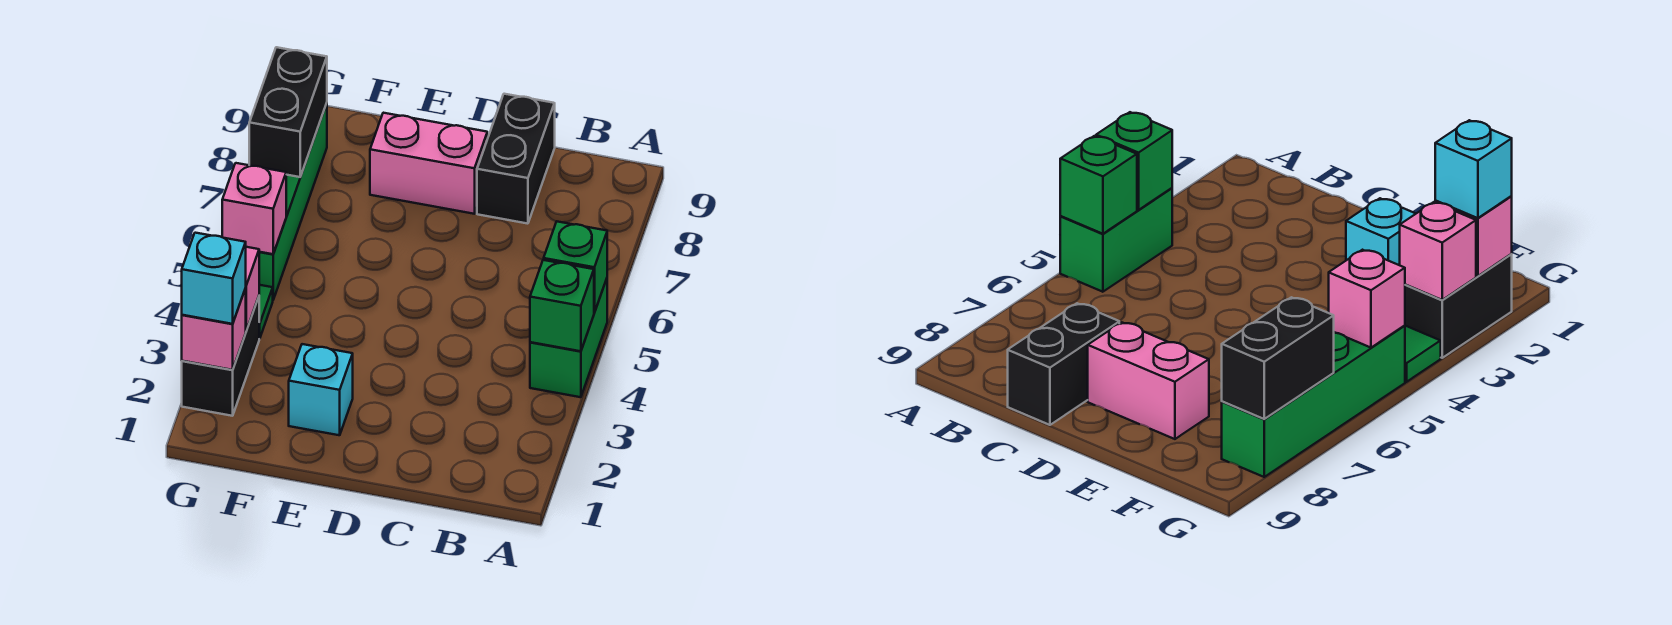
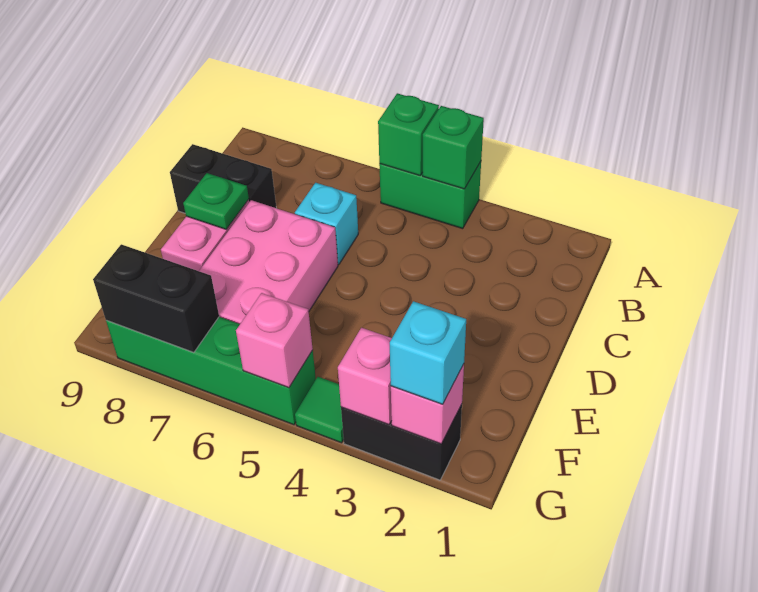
none -> pink 2x3 brick [199,200,338,324]
none -> green 1x1 plate [183,173,249,229]
cyan 1x1 brick [289,344,353,435] -> cyan 1x1 brick moved to [295,183,358,264]

